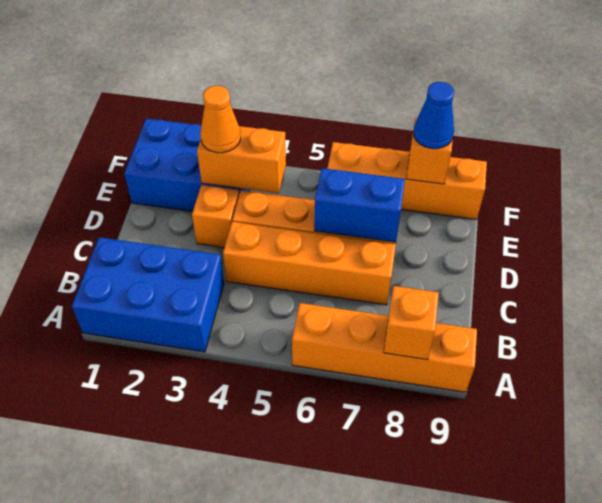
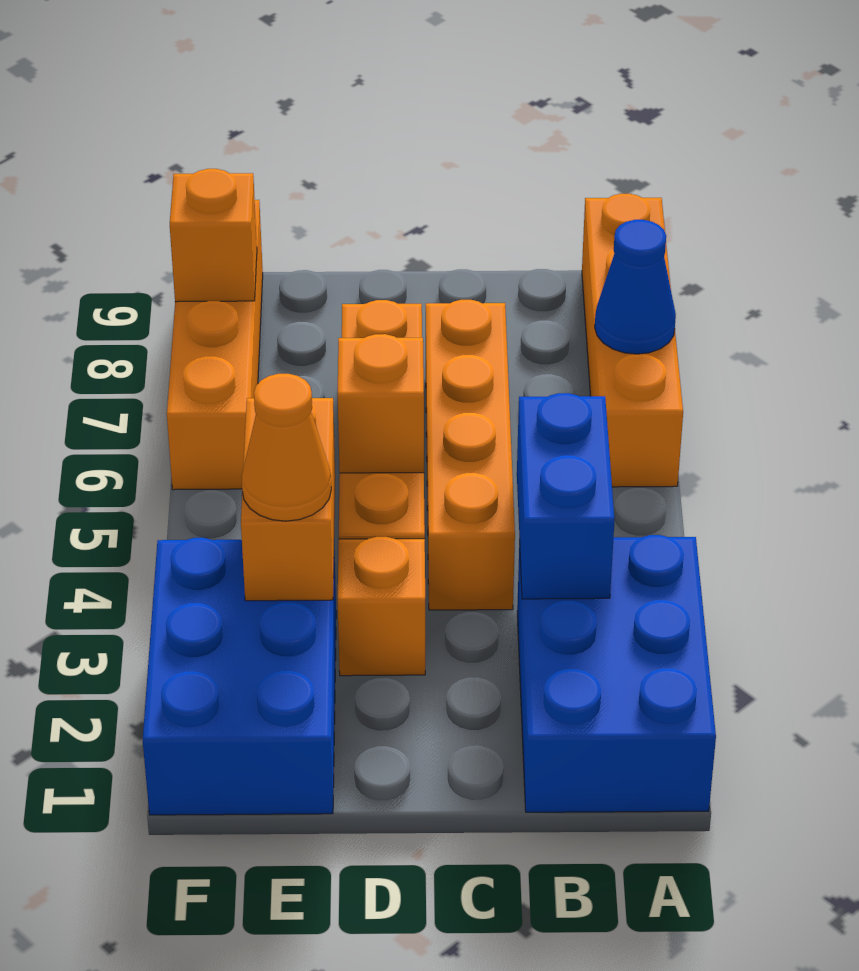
orange 1x1 brick [384,286,439,360] -> orange 1x1 brick moved to [338,334,424,473]
blue 1x2 brick [314,168,405,242] -> blue 1x2 brick moved to [517,393,615,599]
blue 1x1 cone [413,82,454,149] -> blue 1x1 cone moved to [595,220,676,354]

